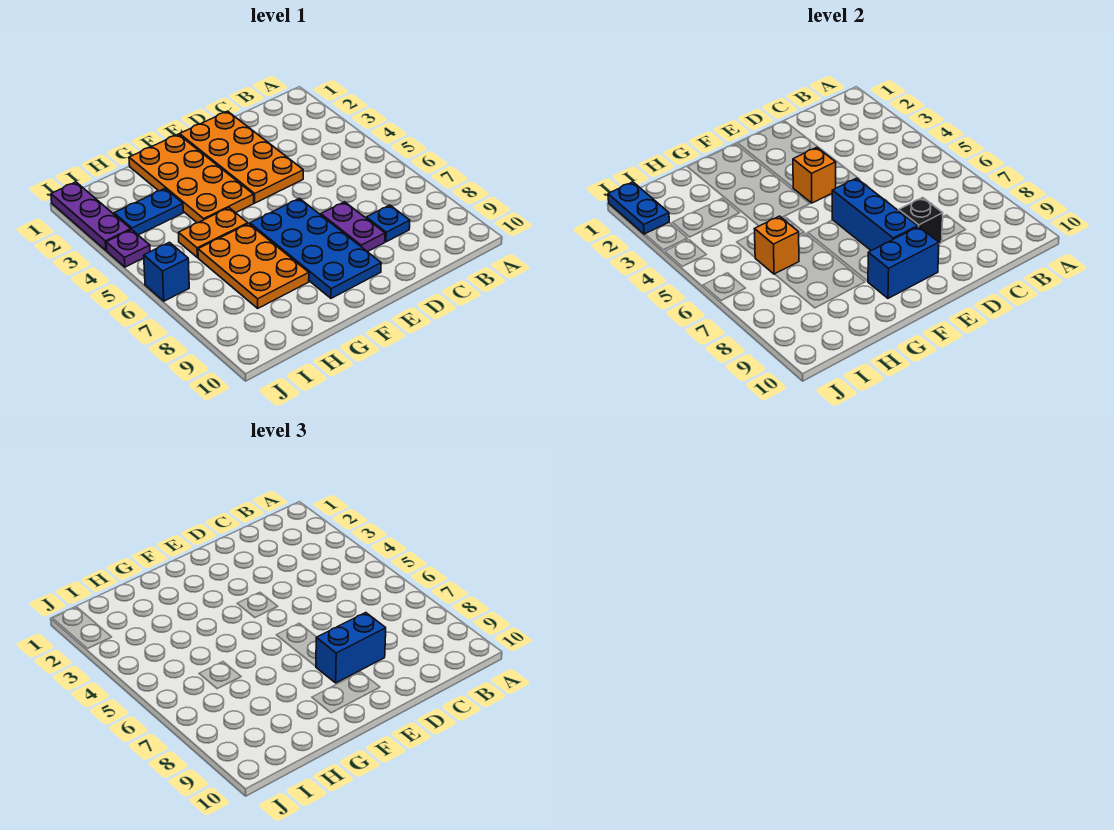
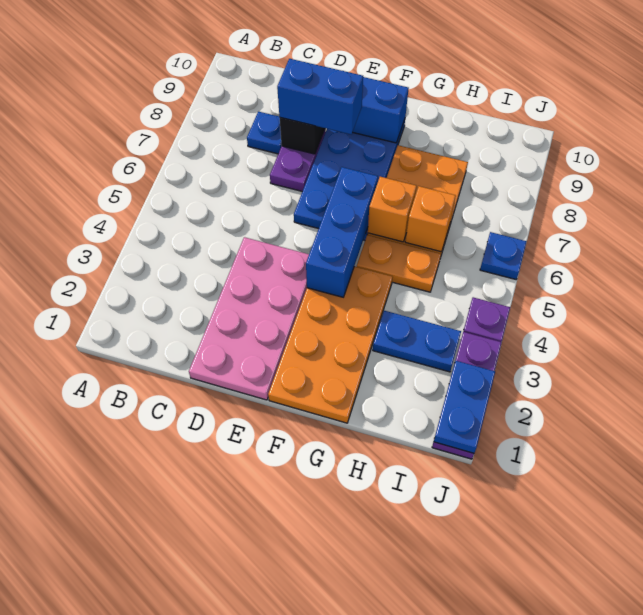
orange 2x4 plate [180,111,303,203] -> pink 2x4 plate [189,237,309,400]
orange 1x1 brick [793,147,836,203] -> orange 1x1 brick moved to [368,177,416,242]
blue 1x3 brick [832,178,918,251] -> blue 1x3 brick moved to [306,167,378,297]
blue 1x1 brick [144,242,189,301] -> blue 1x1 plate [480,232,527,279]

